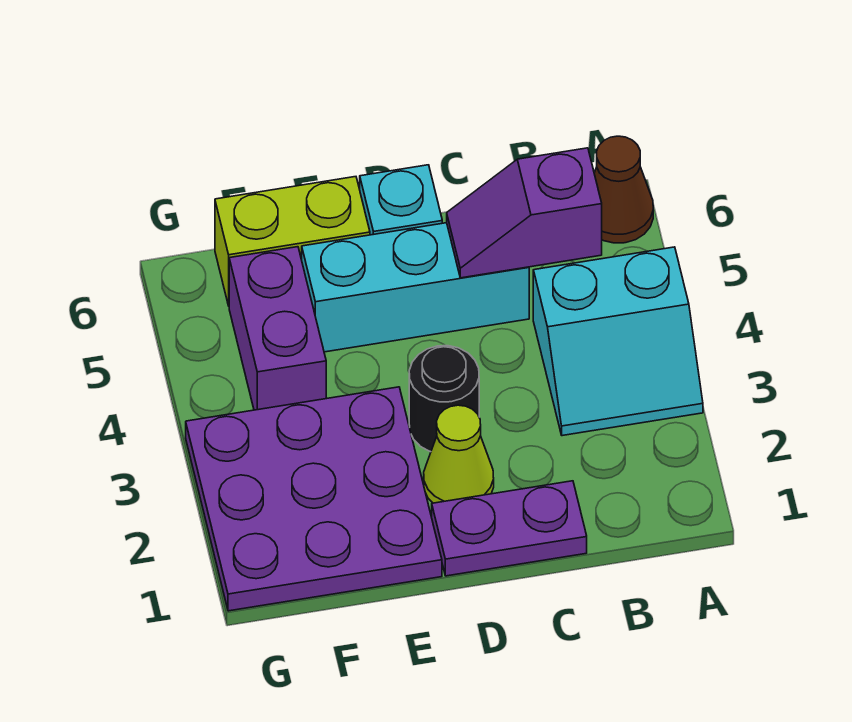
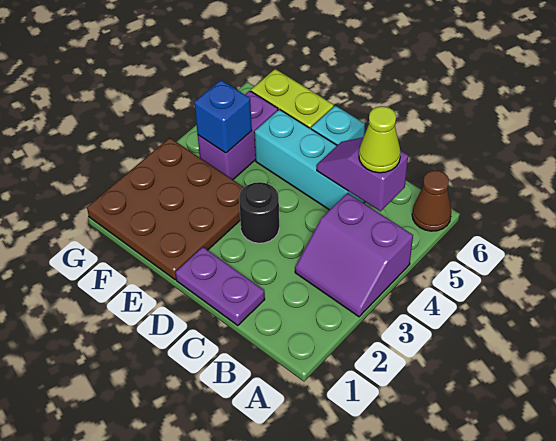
cyan 2x2 slope [533,247,703,436] -> purple 2x2 slope [295,193,413,317]
lime 1x1 cone [424,405,494,503] -> lime 1x1 cone moved to [359,106,401,173]
purple 3x3 plate [186,387,442,611] -> brown 3x3 plate [87,138,244,280]
none -> blue 1x1 brick [194,80,252,153]

